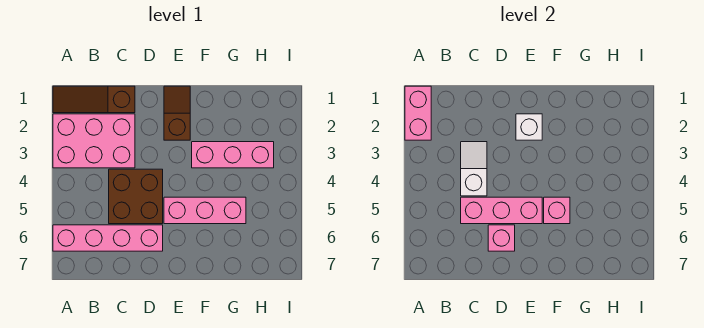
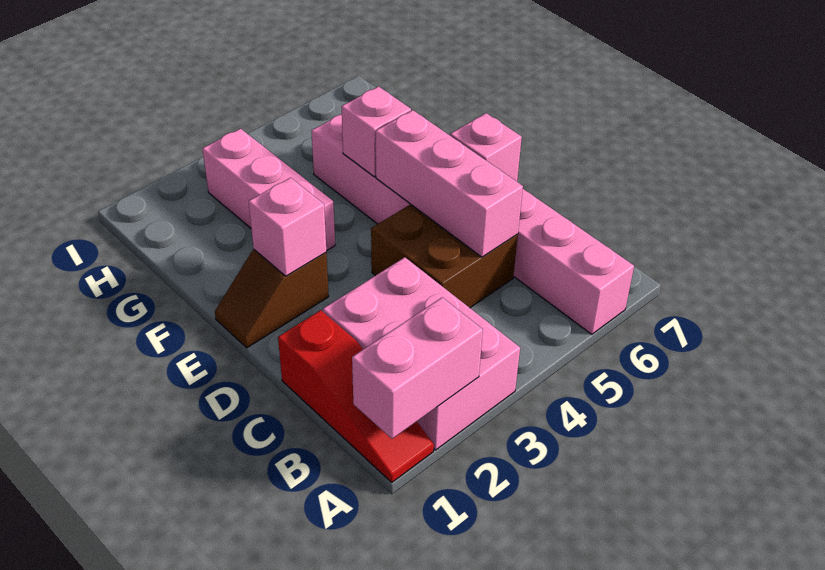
brown 1x3 slope [53,86,135,113] -> red 1x3 slope [278,310,434,482]
white 1x2 slope [461,142,487,196] -> none
white 1x1 brick [516,114,542,140] -> pink 1x1 brick [249,178,326,276]

